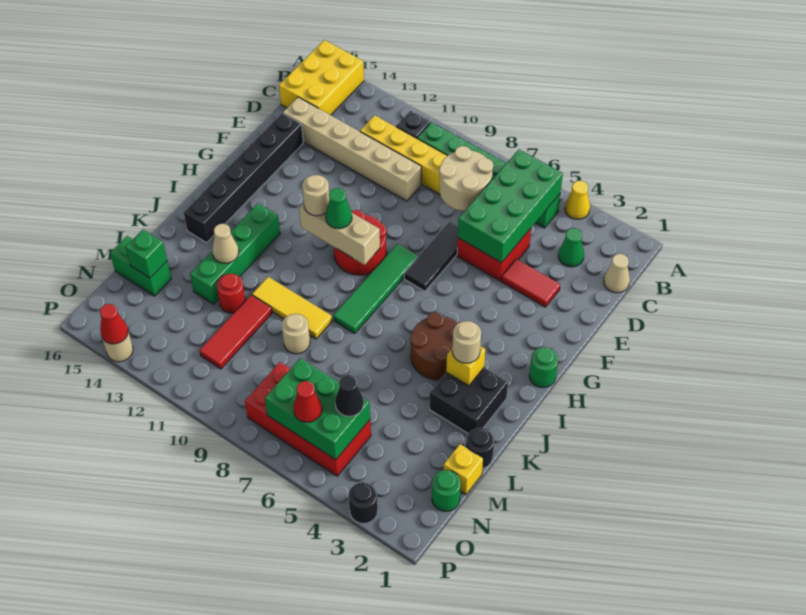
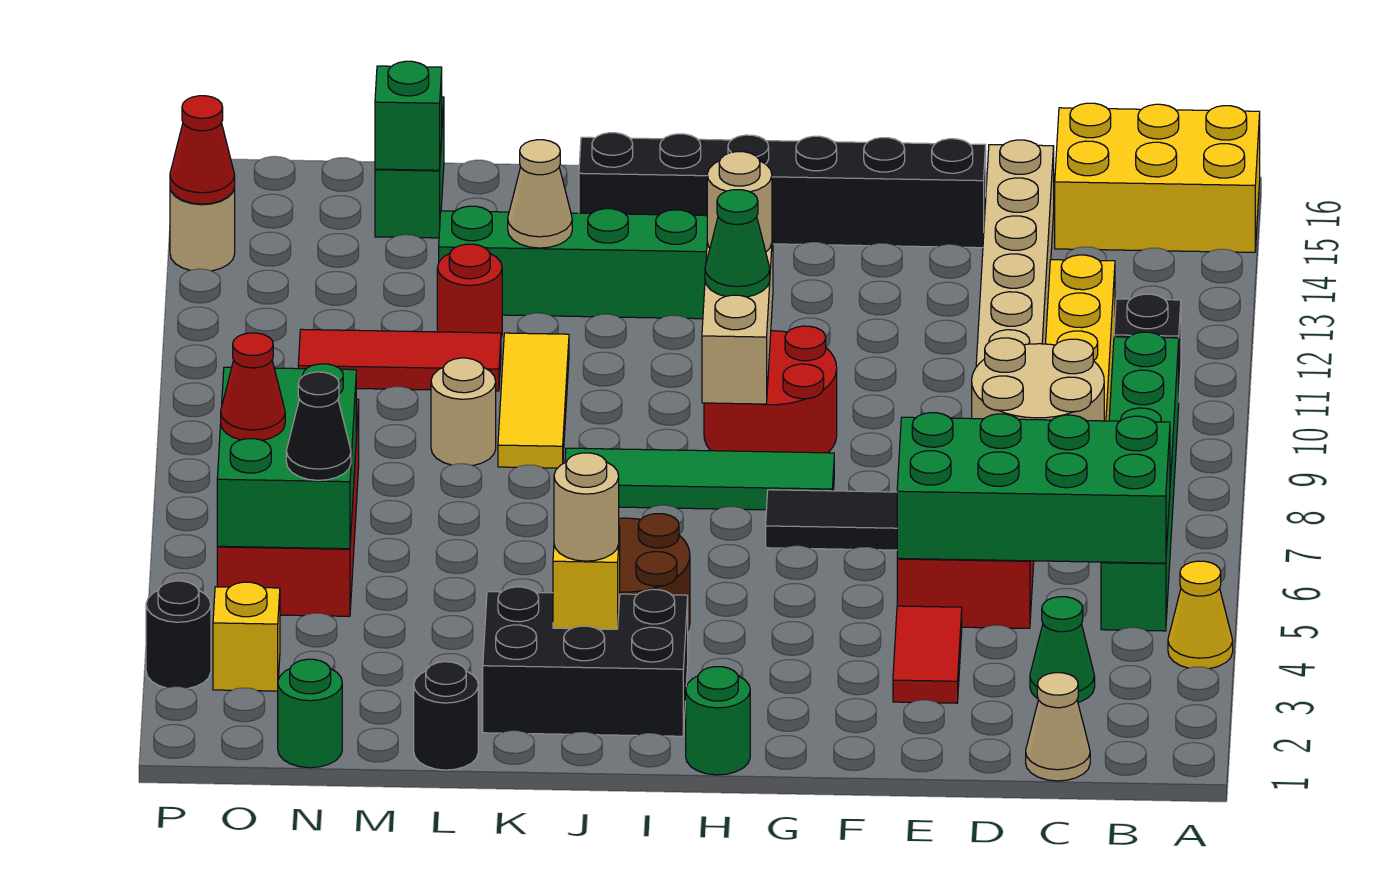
black 2x2 brick [430,367,508,433] -> black 2x3 brick [483,587,688,736]
yellow 1x1 brick [444,444,483,495] -> yellow 1x1 brick moved to [213,582,280,691]

